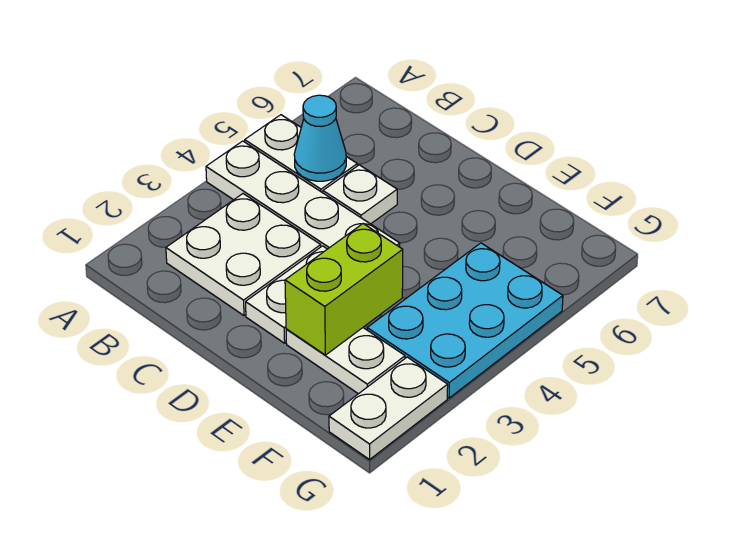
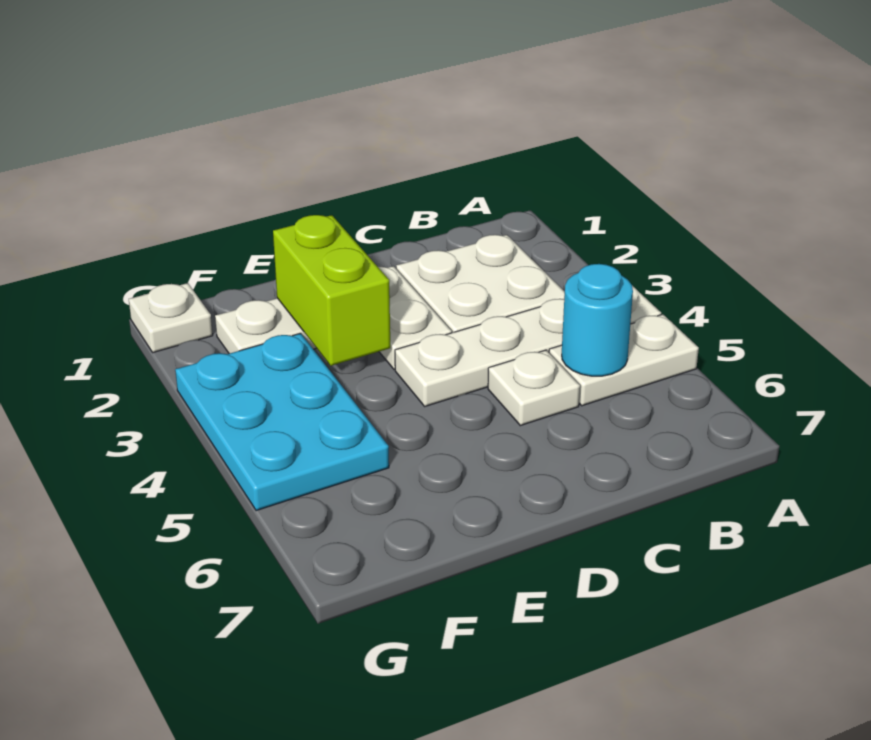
cyan 1x1 cone [294,95,346,181] -> cyan 1x1 round brick [562,264,633,376]
white 1x2 plate [329,357,448,460] -> white 1x1 plate [129,283,213,353]

